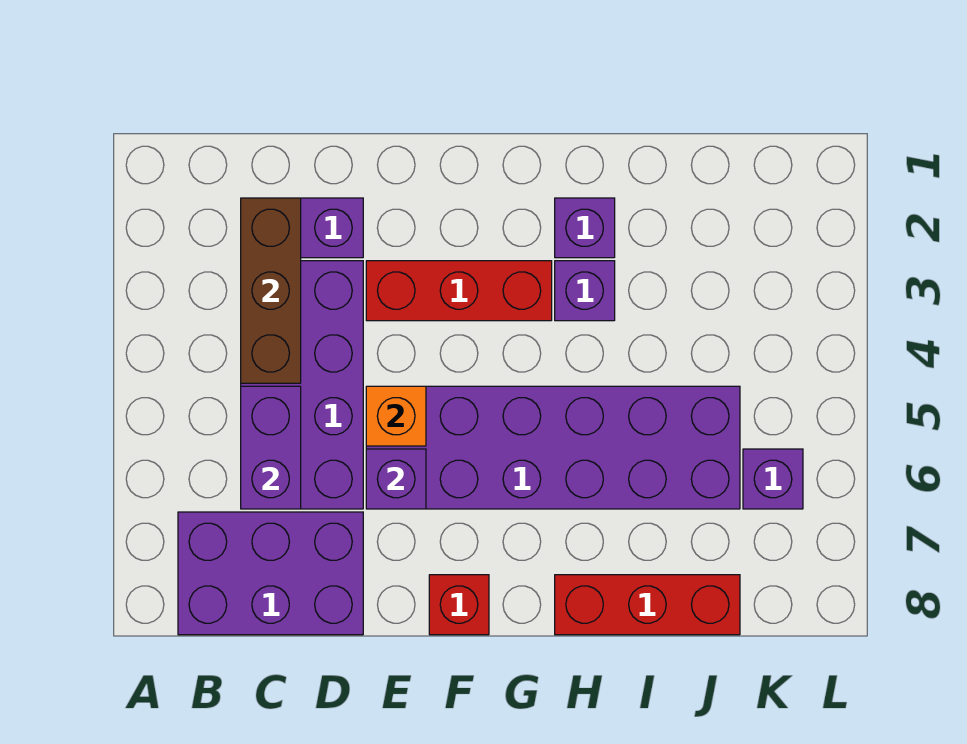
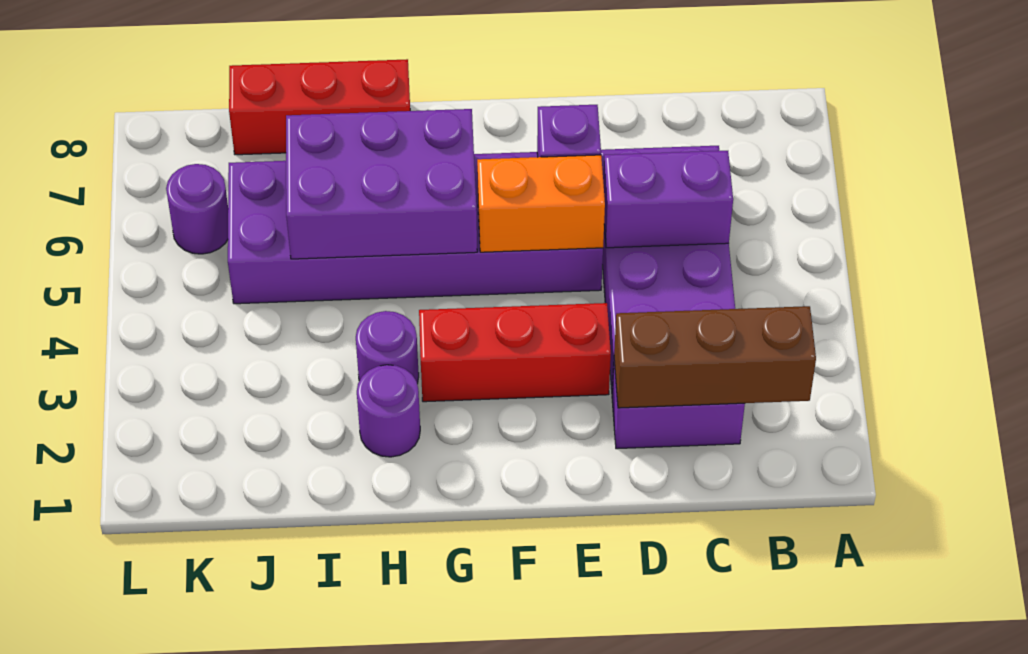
purple 2x3 brick [178,512,363,635] -> purple 2x3 brick moved to [286,109,477,259]
brown 1x3 brick [241,198,301,383] -> brown 1x3 brick turned to [614,306,816,408]
purple 1x2 brick [241,386,301,509] -> purple 1x2 brick turned to [603,151,733,248]
orange 1x1 brick [366,386,426,446] -> orange 1x2 brick [477,155,605,252]
red 1x1 brick [429,575,489,635] -> none
purple 1x1 brick [555,198,615,258] -> purple 1x1 round brick [357,365,420,457]
purple 1x1 brick [555,261,615,321] -> purple 1x1 round brick [356,311,419,384]
purple 1x1 brick [743,449,803,509] -> purple 1x1 round brick [166,164,228,254]

